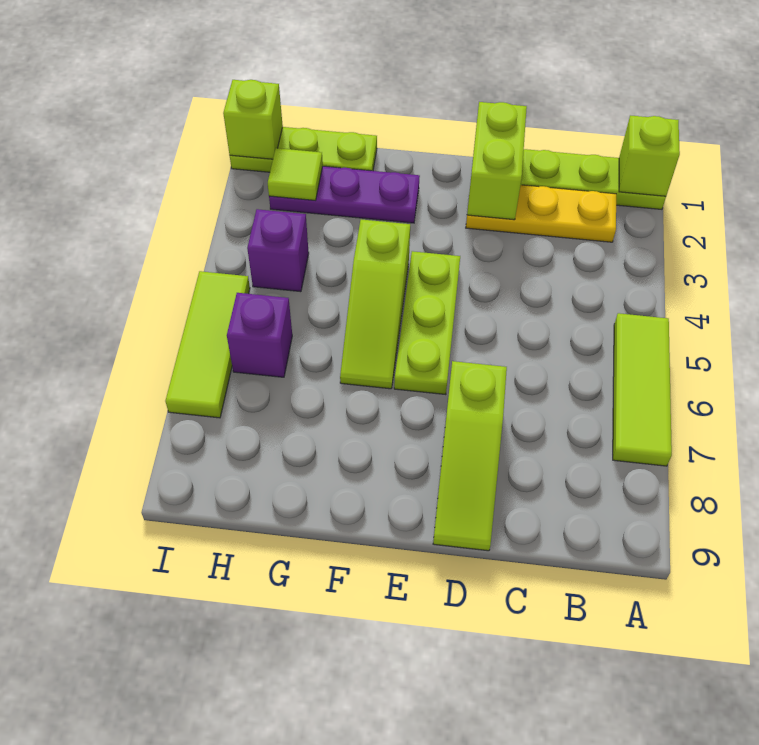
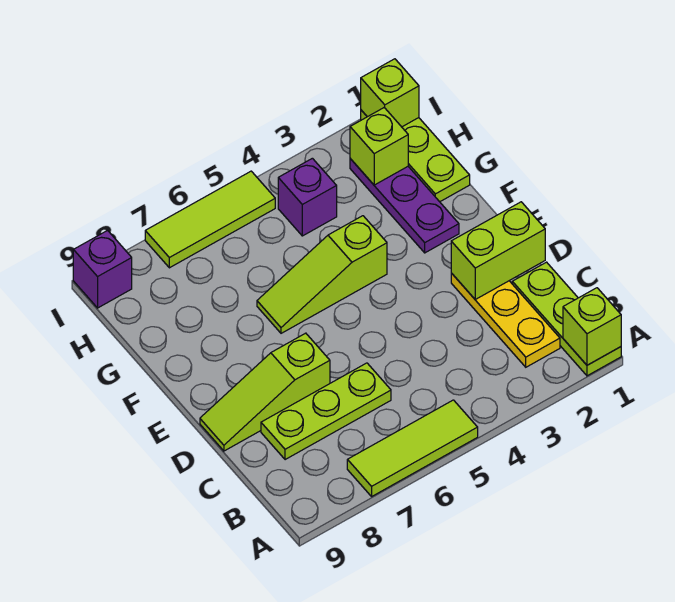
lime 1x3 plate [394,251,460,395] -> lime 1x3 plate moved to [261,363,391,460]
lime 1x1 tile [268,148,323,200] -> lime 1x1 brick [350,108,408,185]
purple 1x1 brick [227,293,292,377] -> purple 1x1 brick moved to [73,231,132,308]

